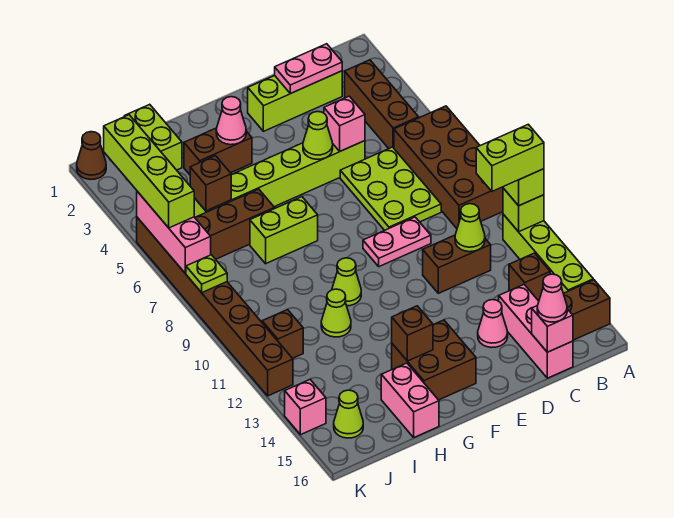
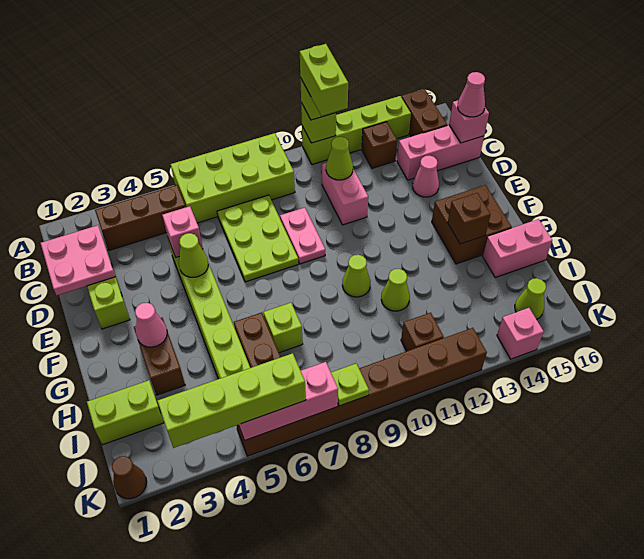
brown 2x4 brick [394,106,503,228] -> lime 2x4 brick [171,133,295,223]
pink 1x2 plate [275,44,342,94] -> pink 2x2 plate [41,225,115,295]
lime 2x3 plate [340,147,441,230] -> lime 2x3 plate turned to [217,195,299,282]
brown 1x2 brick [423,235,491,293] -> pink 1x2 brick [322,163,368,225]
lime 1x2 brick [250,197,318,264] -> lime 1x1 brick [263,303,303,353]
brown 1x1 brick [190,156,231,211] -> none

